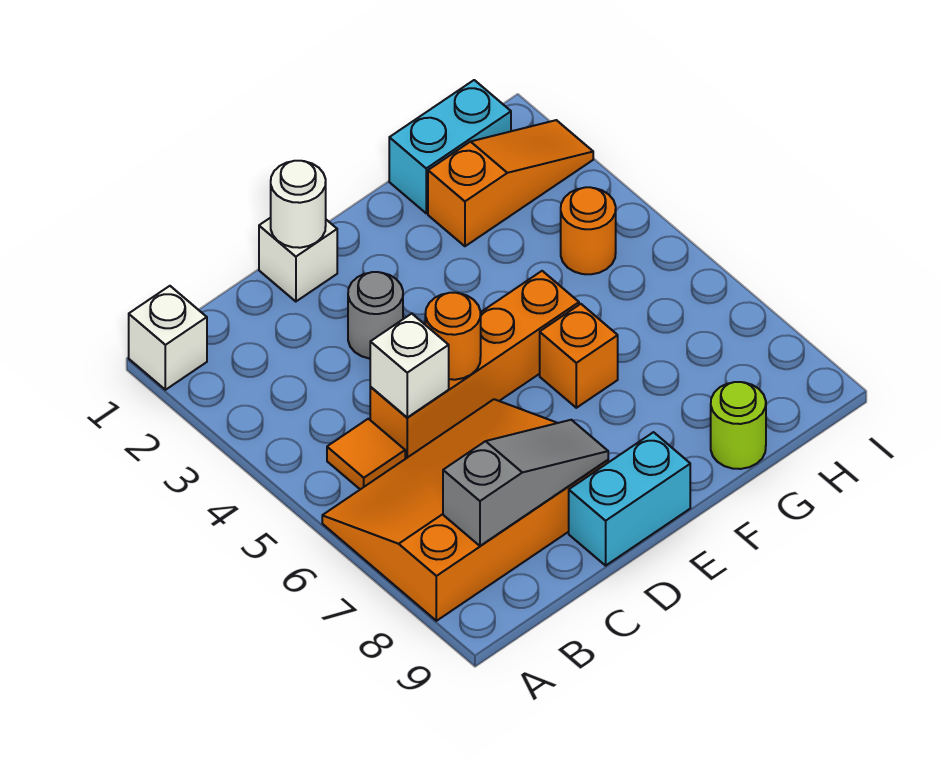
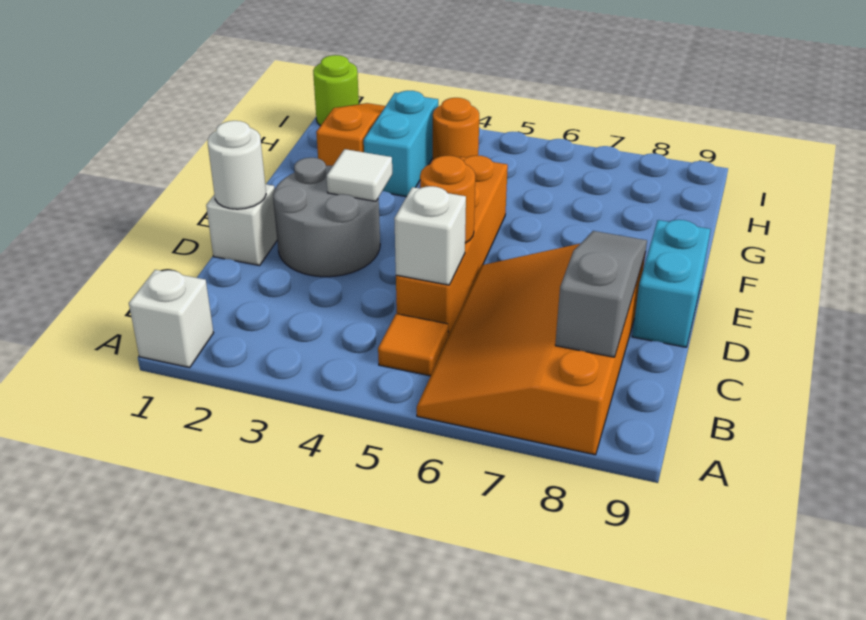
grey 1x1 round brick [348,272,403,359] -> grey 2x2 round brick [273,158,380,277]
none -> white 1x1 tile [326,149,392,201]
orange 1x1 brick [540,304,618,408] -> none
cyan 1x2 brick [389,80,511,213] -> cyan 1x2 brick moved to [364,91,438,197]
lime 1x1 round brick [711,382,766,469] -> lime 1x1 round brick moved to [313,55,359,126]

